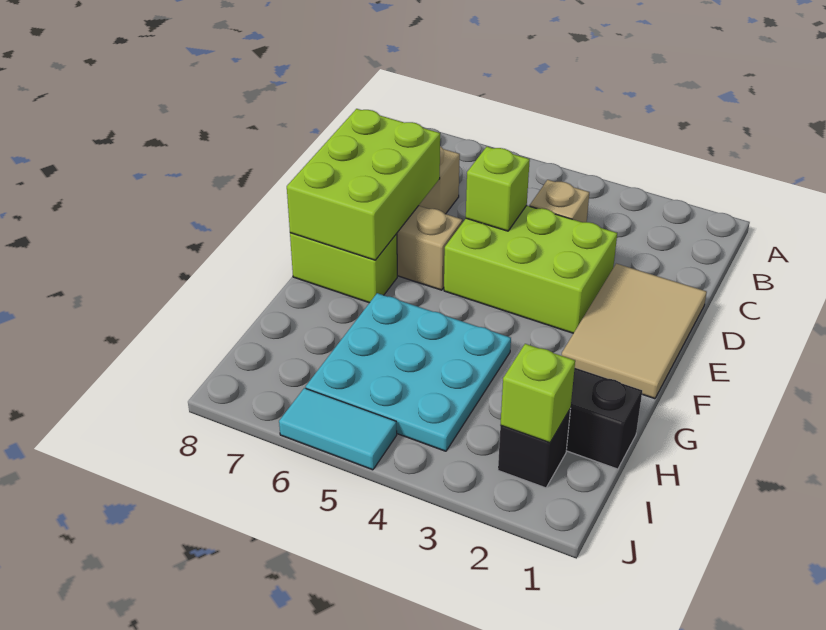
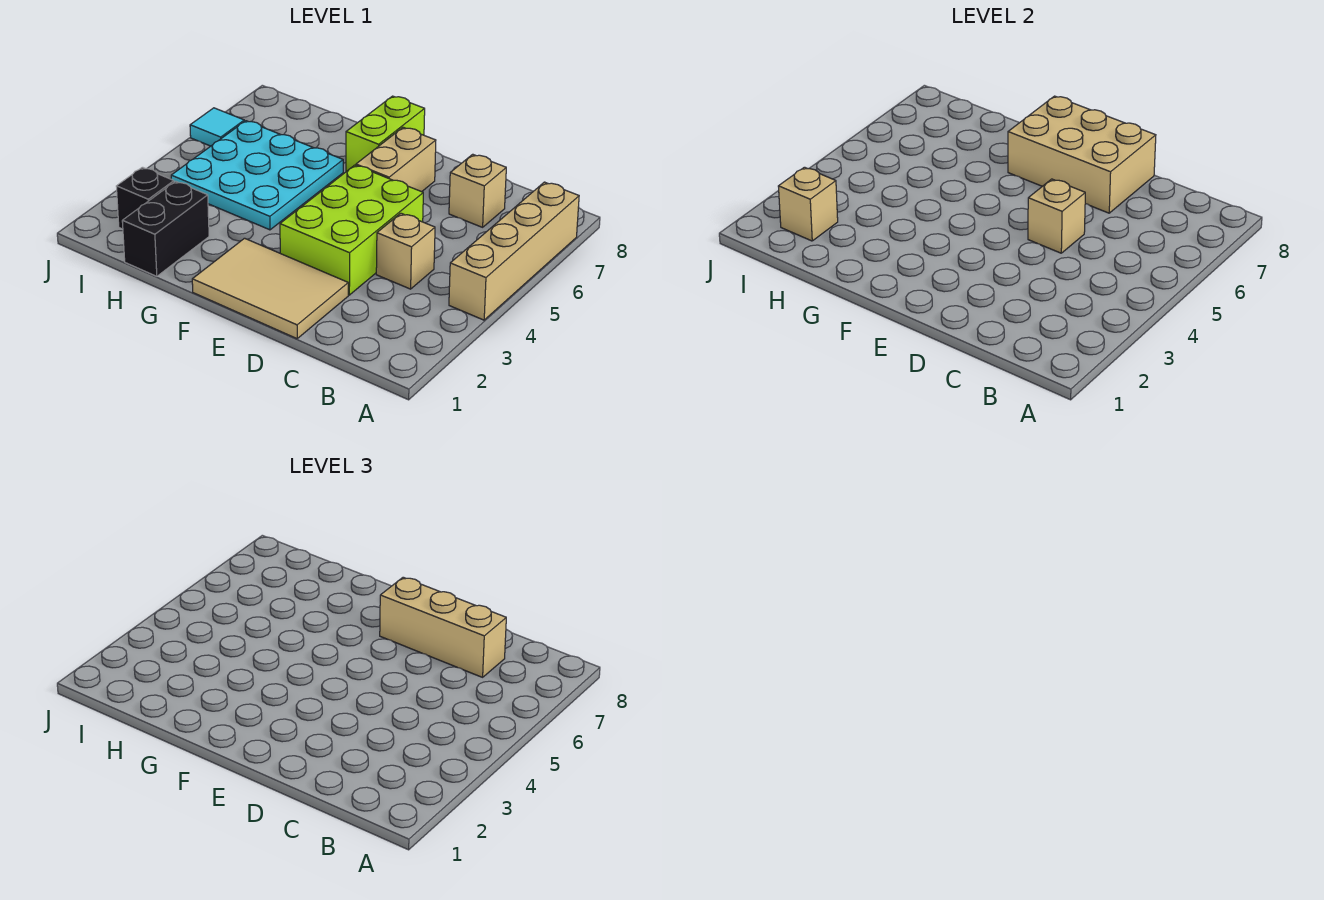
none -> tan 1x4 brick [449,182,579,320]
none -> tan 1x3 brick [380,577,506,677]
lime 1x1 brick [466,147,530,231] -> tan 1x1 brick [1028,179,1085,253]
lime 2x3 brick [287,109,440,260] -> tan 2x3 brick [1008,96,1156,213]
lime 1x1 brick [501,344,575,443] -> tan 1x1 brick [778,167,838,241]
cyan 1x2 tile [279,388,397,470] -> cyan 1x1 tile [190,108,244,146]

